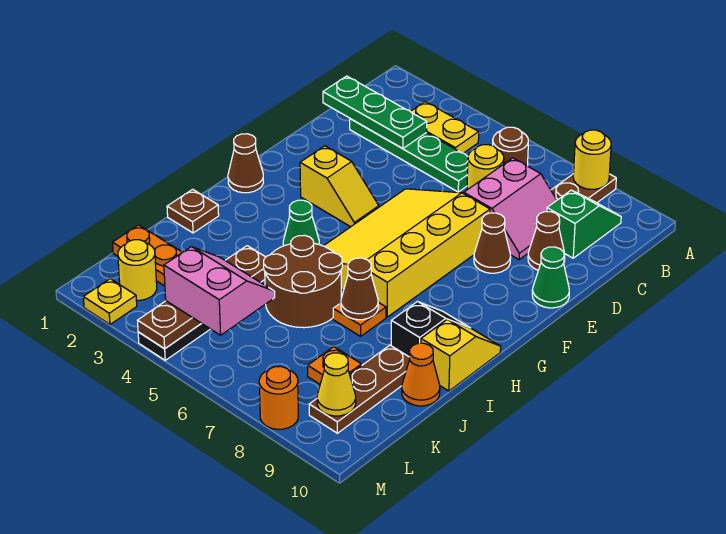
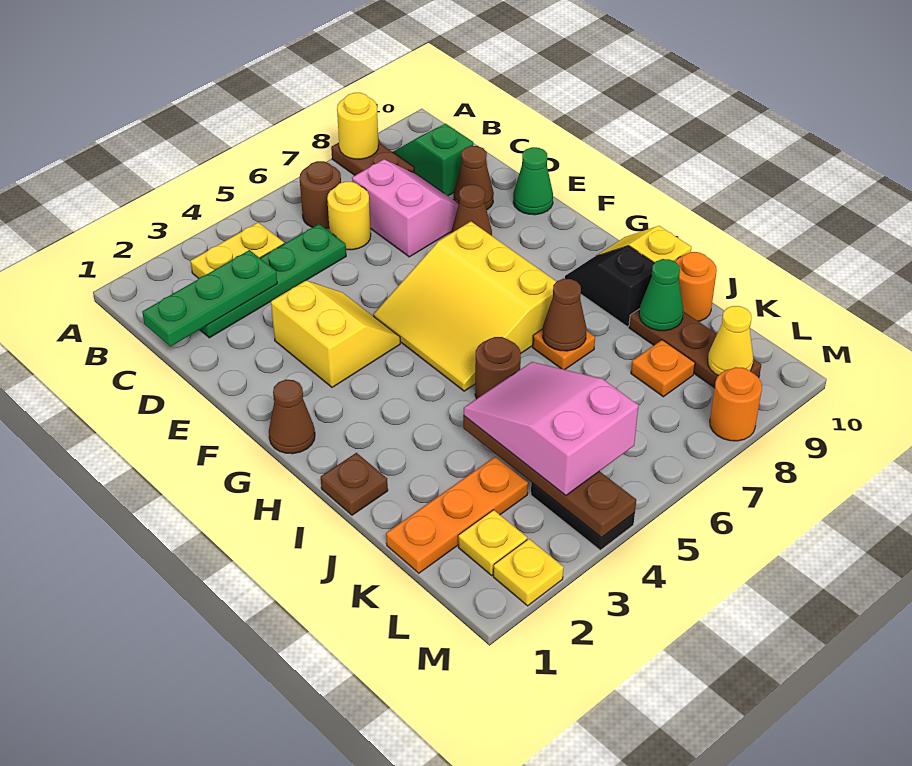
yellow 3x4 slope [324,189,490,317] -> yellow 3x3 slope [373,222,557,391]
yellow 1x2 slope [300,146,379,227] -> yellow 2x2 slope [271,281,400,387]
green 1x1 cone [283,200,319,246] -> green 1x1 cone moved to [639,259,683,331]
brown 2x2 round brick [264,235,342,328] -> brown 1x1 round brick [475,337,521,399]
orange 1x1 cone [402,343,440,406] -> orange 1x1 round brick [675,252,717,321]
pink 2x2 slope [164,247,275,335] -> pink 2x3 slope [464,362,639,495]
yellow 1x1 round brick [118,240,157,300] -> yellow 1x1 plate [458,510,527,575]

